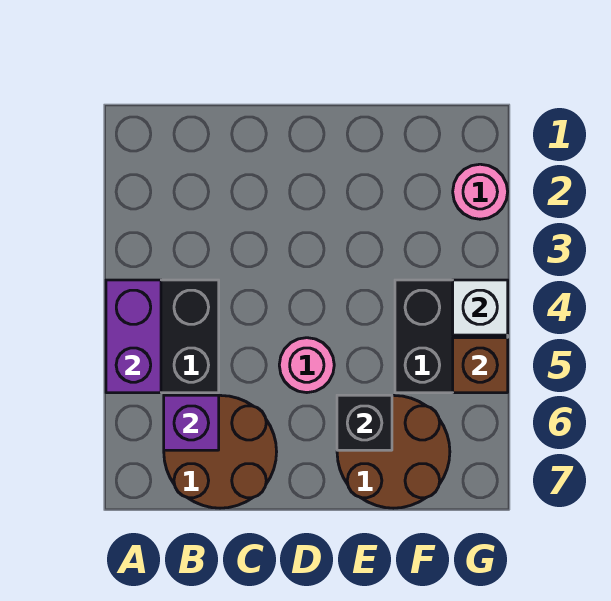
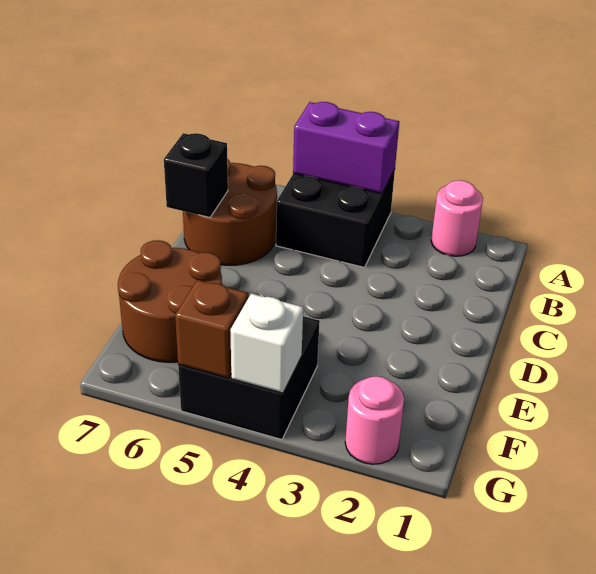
purple 1x1 brick [164,395,219,450] -> none
pink 1x1 round brick [279,338,334,393] -> pink 1x1 round brick moved to [431,180,483,256]
black 1x1 brick [337,395,392,450] -> black 1x1 brick moved to [164,133,228,217]

